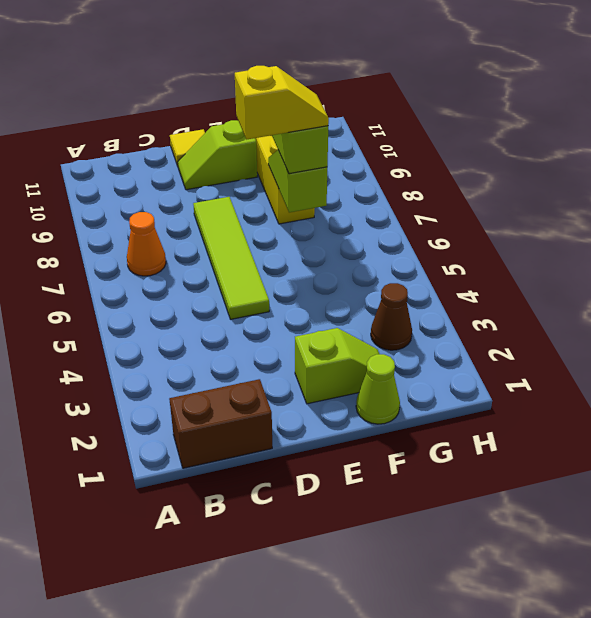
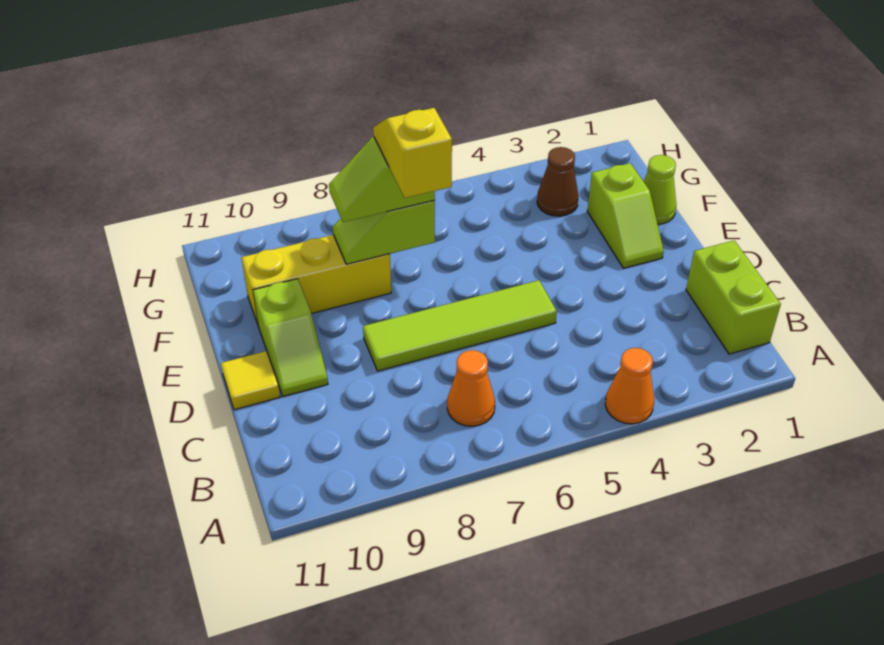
none -> orange 1x1 cone [605,348,654,424]
brown 1x2 brick [169,379,272,468] -> lime 1x2 brick [686,241,781,354]
lime 1x2 slope [295,328,379,404] -> lime 1x2 slope turned to [587,163,664,268]

